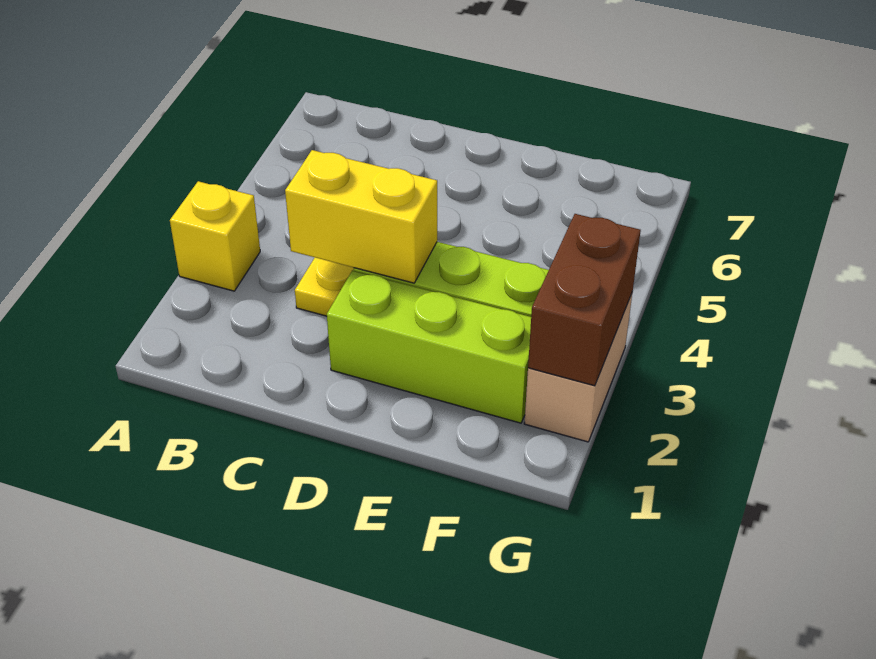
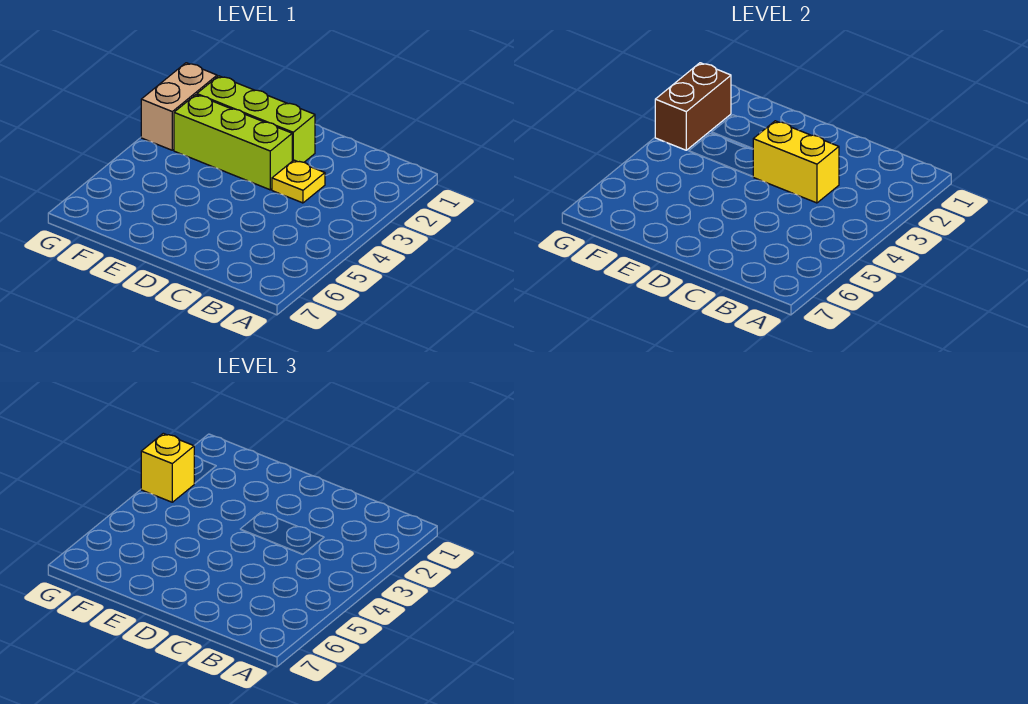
yellow 1x1 brick [170,181,260,291] -> yellow 1x1 brick moved to [141,433,195,502]

